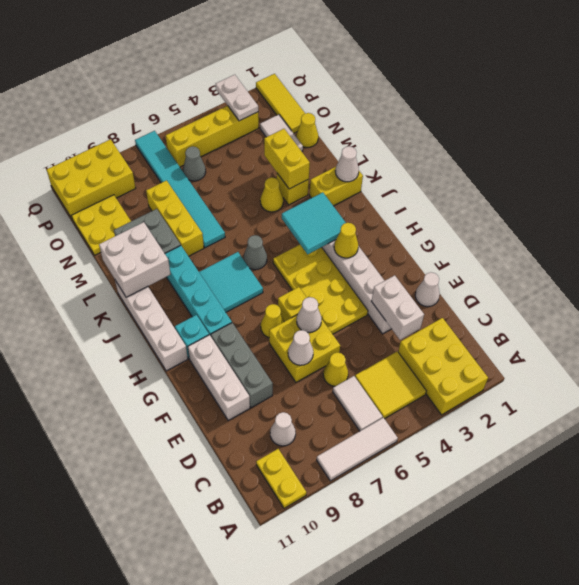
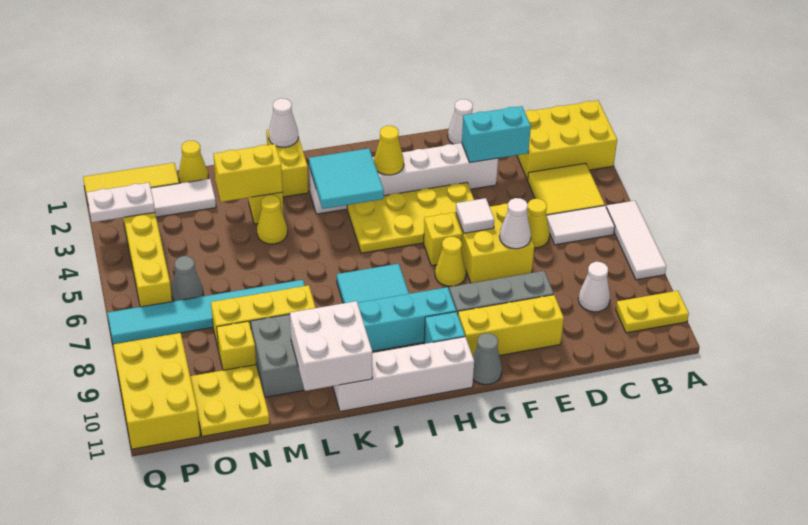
white 1x2 brick [371,275,424,340] -> cyan 1x2 brick [462,106,531,163]
white 1x3 brick [188,335,250,421] -> yellow 1x3 brick [458,295,564,356]
white 1x1 cone [297,297,322,332] -> white 1x1 tile [456,198,494,233]
grey 1x1 cone [244,235,267,270] -> grey 1x1 cone moved to [473,333,502,385]
none -> yellow 1x1 brick [217,321,256,370]

